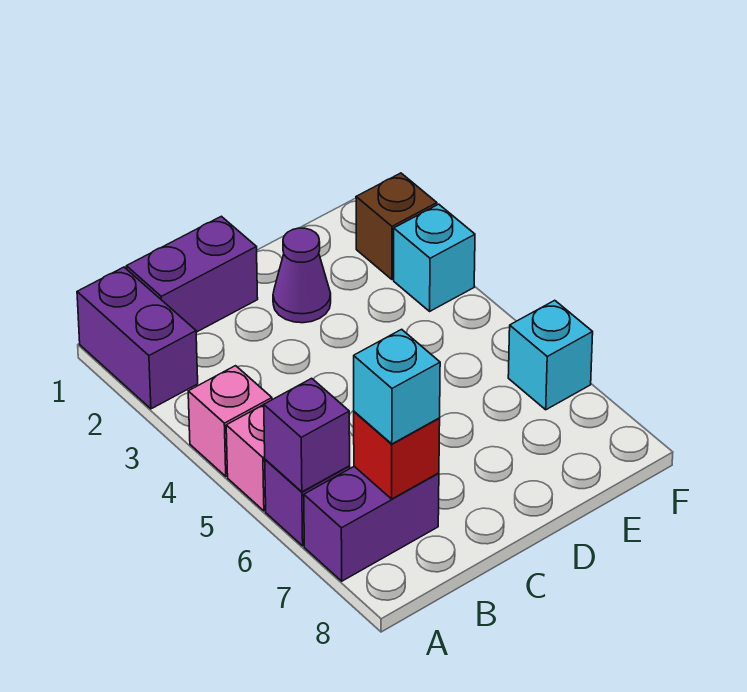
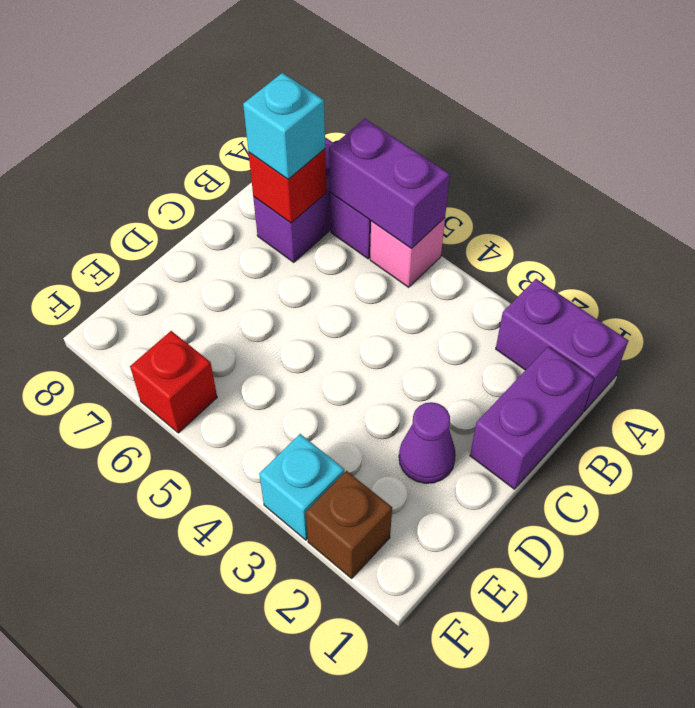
pink 1x1 brick [188,366,272,476] -> none
purple 1x1 brick [264,378,350,492] -> purple 1x2 brick [329,119,450,248]
cyan 1x1 brick [508,300,593,410] -> red 1x1 brick [130,331,217,433]

